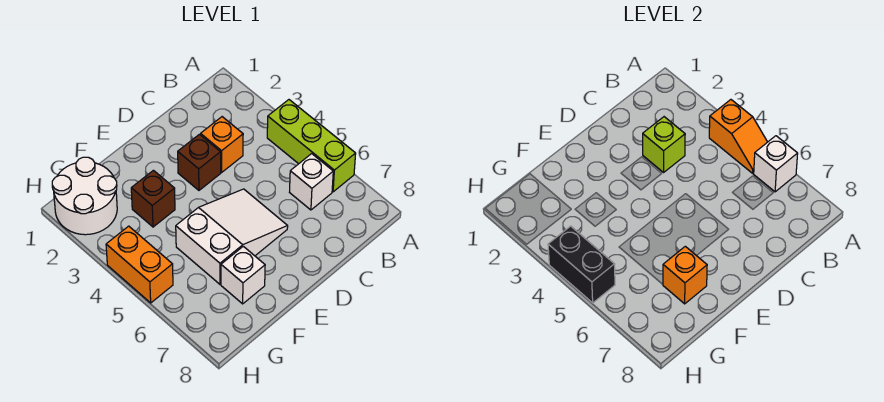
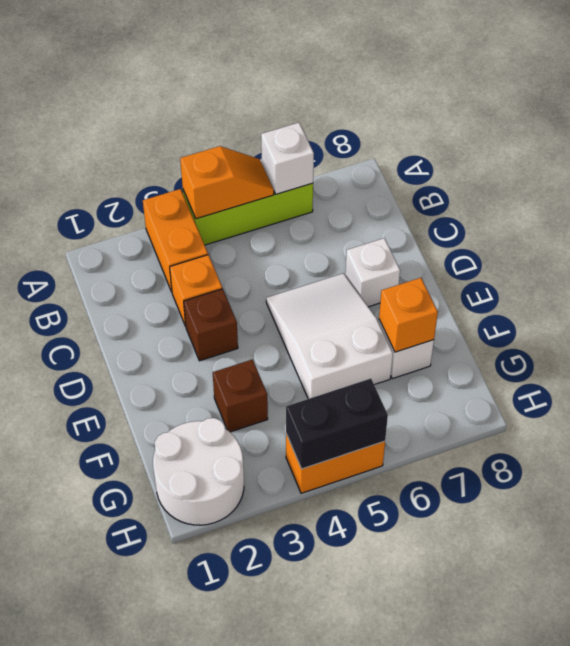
none -> orange 1x2 brick [143,189,208,292]
white 1x1 brick [290,154,333,210] -> white 1x1 brick moved to [345,238,400,307]
lime 1x1 brick [643,117,685,172] -> none

